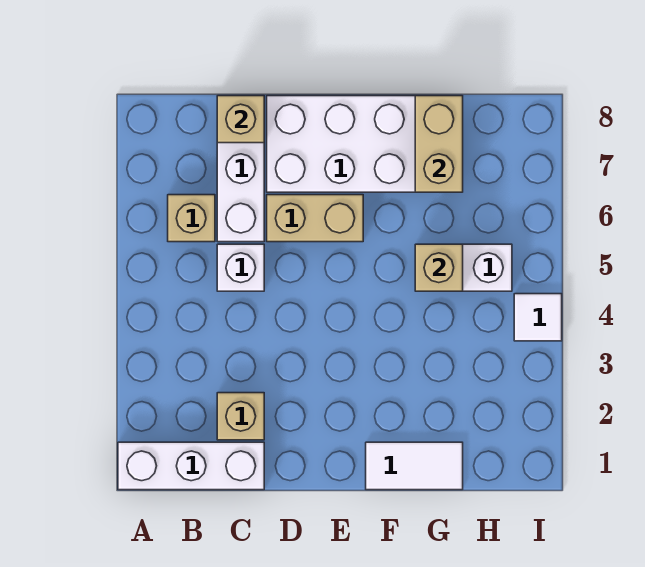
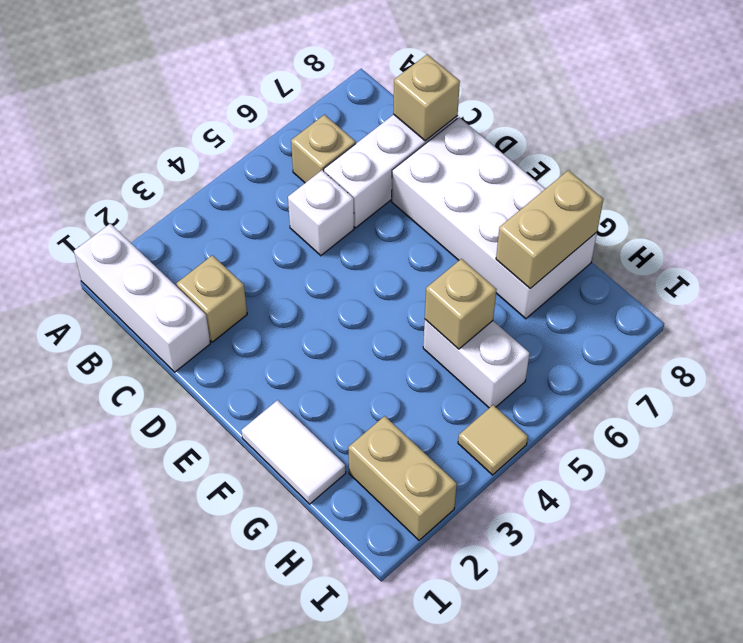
tan 1x2 brick [267,195,363,242] -> tan 1x2 brick moved to [348,416,457,540]
white 1x1 tile [514,294,562,341] -> tan 1x1 tile [458,405,528,475]

